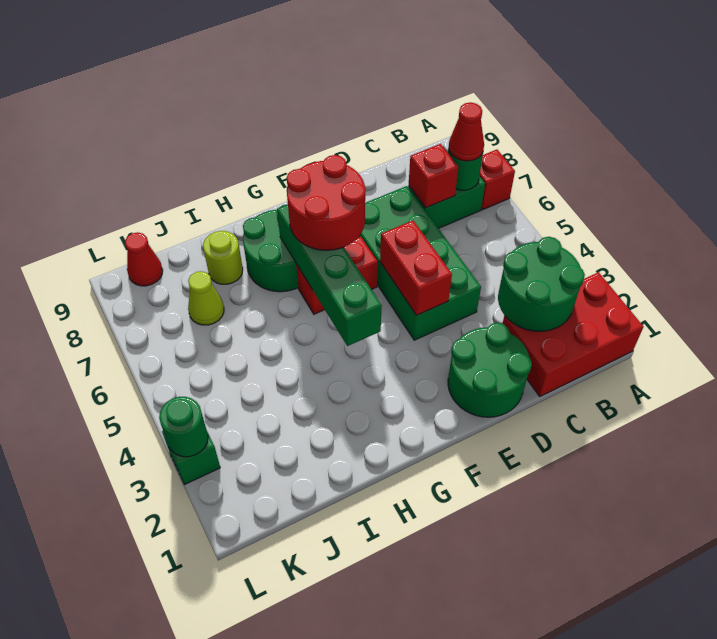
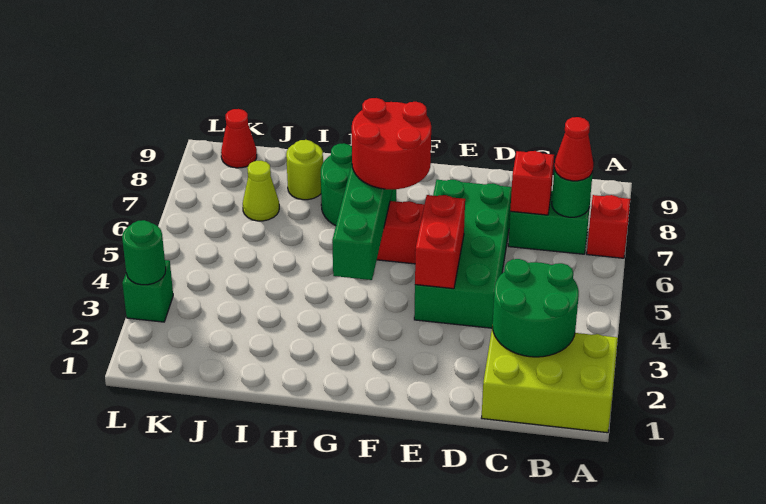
red 2x3 brick [502,272,644,397] -> lime 2x3 brick [482,325,618,433]
green 2x2 round brick [448,323,532,417] -> none

